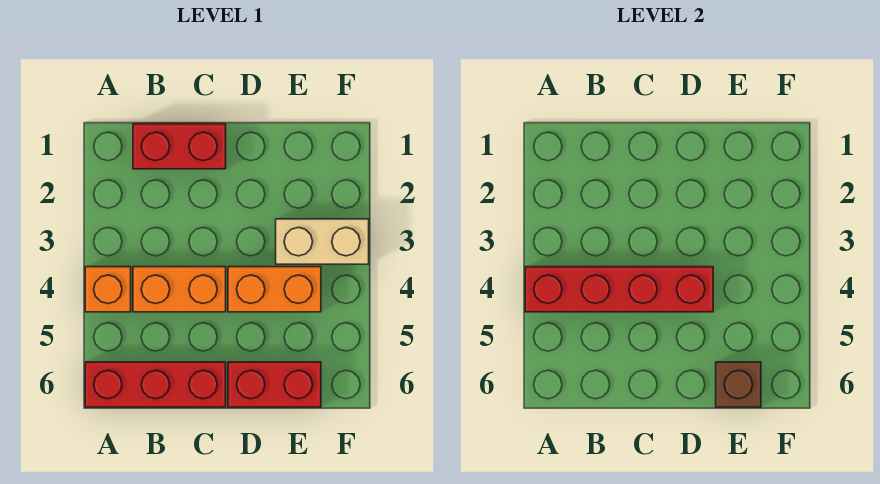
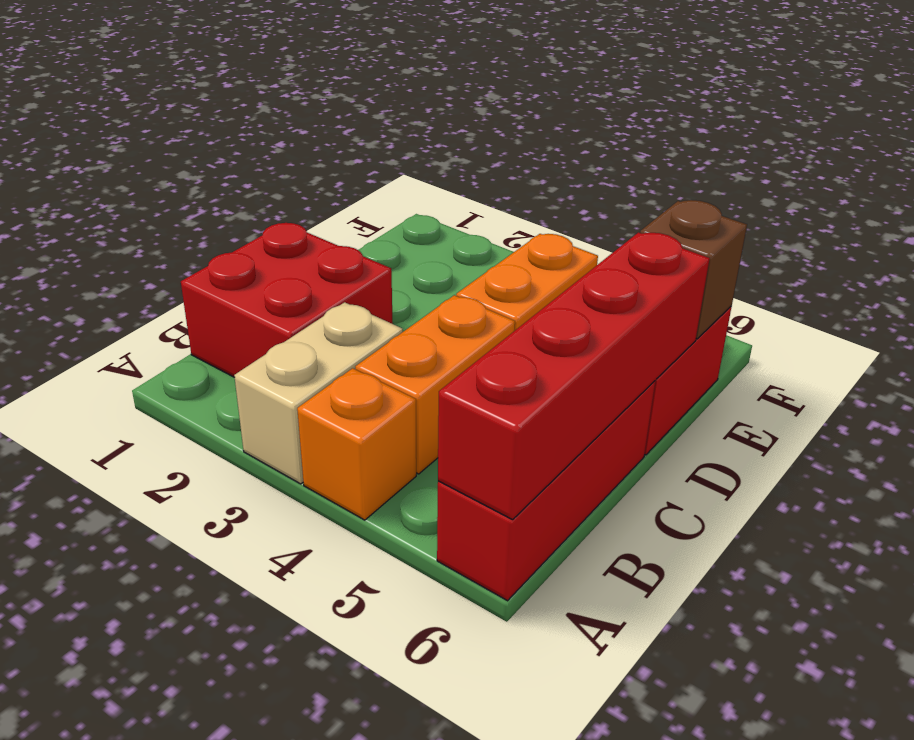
red 1x4 brick [525,267,713,312] -> red 1x4 brick moved to [438,232,710,520]
red 1x2 brick [133,124,226,169] -> red 2x2 brick [181,223,393,377]
tan 1x2 brick [276,219,369,264] -> tan 1x2 brick moved to [234,302,403,484]

